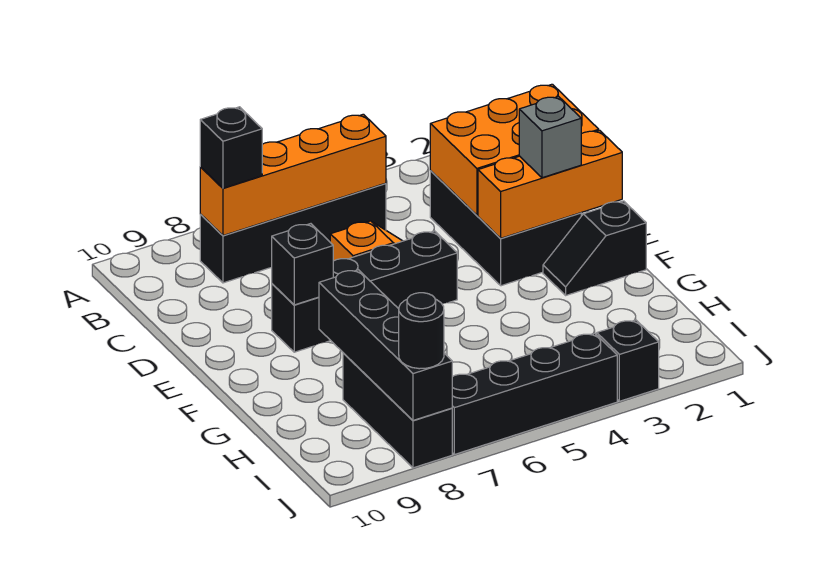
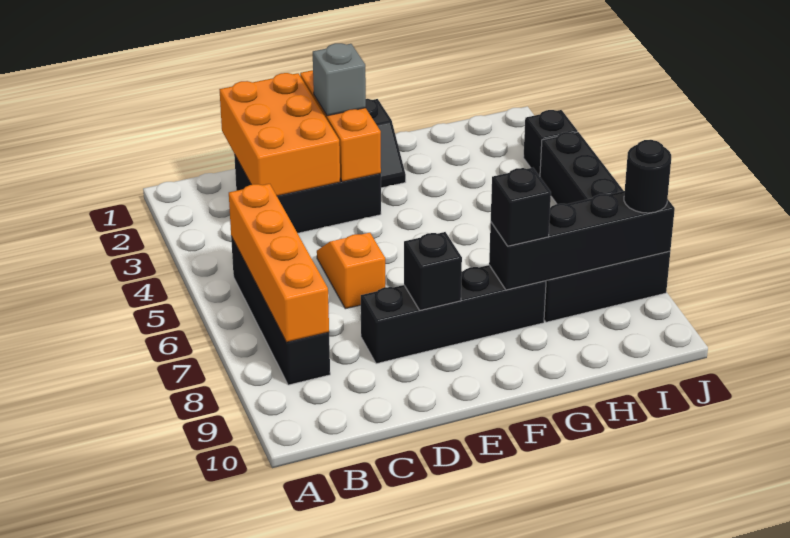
black 1x1 brick [200,107,262,188] -> black 1x1 brick moved to [491,168,551,246]
black 1x4 brick [272,231,457,352] -> black 1x4 brick turned to [361,265,546,364]

